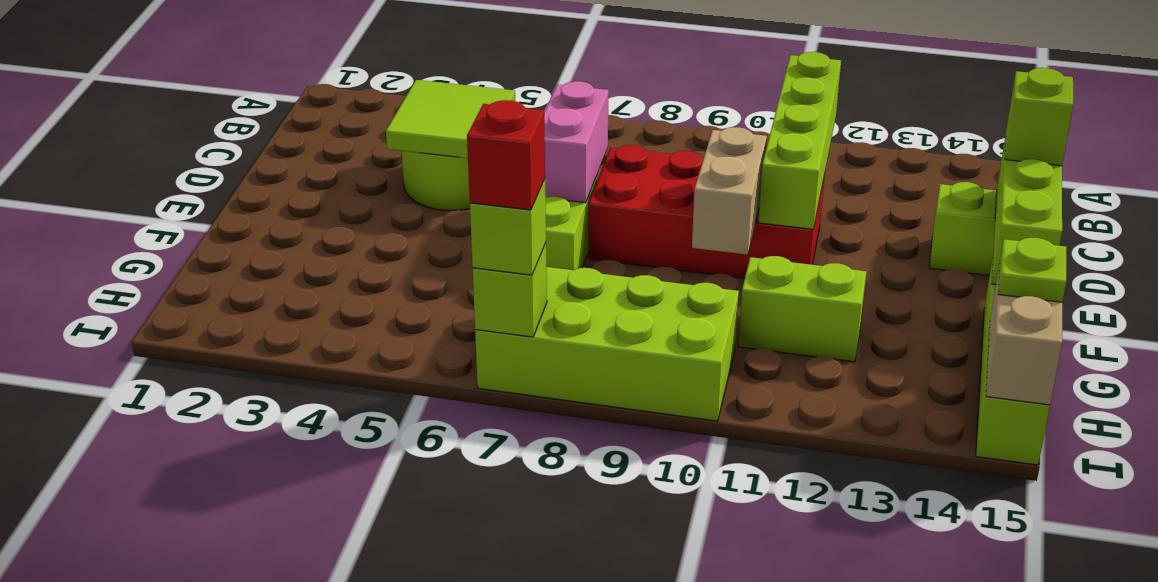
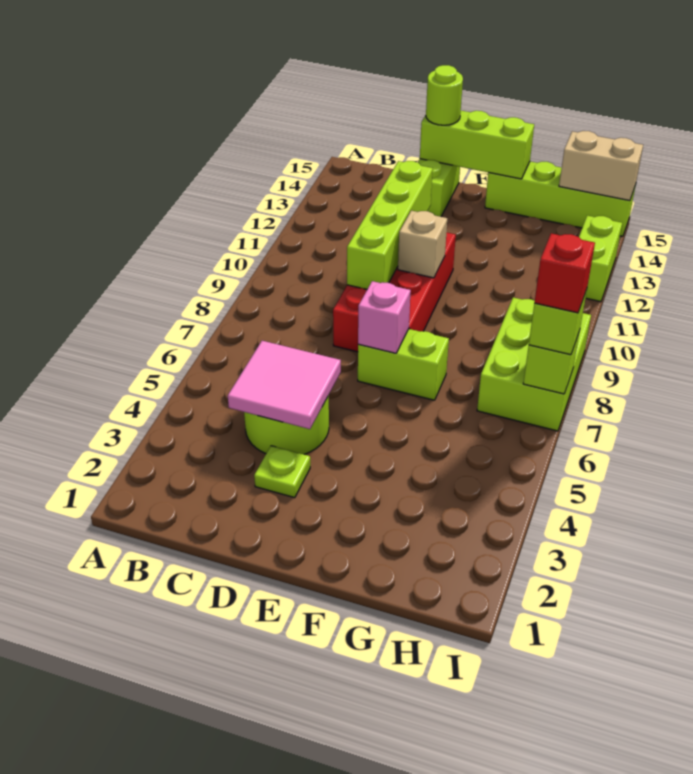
lime 1x4 brick [758,52,841,229] -> lime 1x4 brick turned to [347,161,433,289]
lime 2x2 tile [386,80,515,158] -> pink 2x2 tile [228,341,341,429]
pink 1x2 brick [544,81,609,203] -> pink 1x1 brick [358,281,411,353]
lime 1x1 brick [1005,68,1073,166] -> lime 1x1 round brick [426,65,463,125]
tan 1x2 brick [692,127,767,255] -> tan 1x1 brick [398,211,447,278]
lime 1x2 brick [738,256,866,362] -> lime 1x2 brick moved to [579,216,622,302]
lime 2x4 brick [475,267,739,421] -> lime 2x3 brick [477,297,591,431]
lime 1x1 plate [998,238,1066,302] -> lime 1x1 plate moved to [254,446,310,498]

